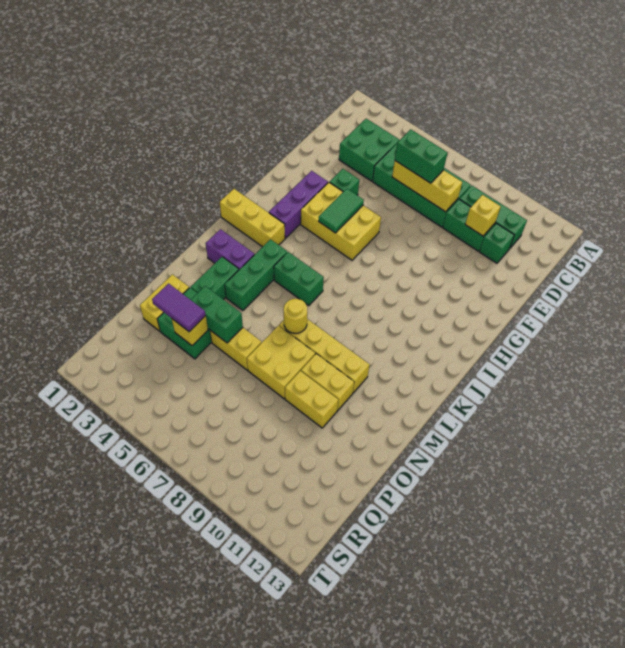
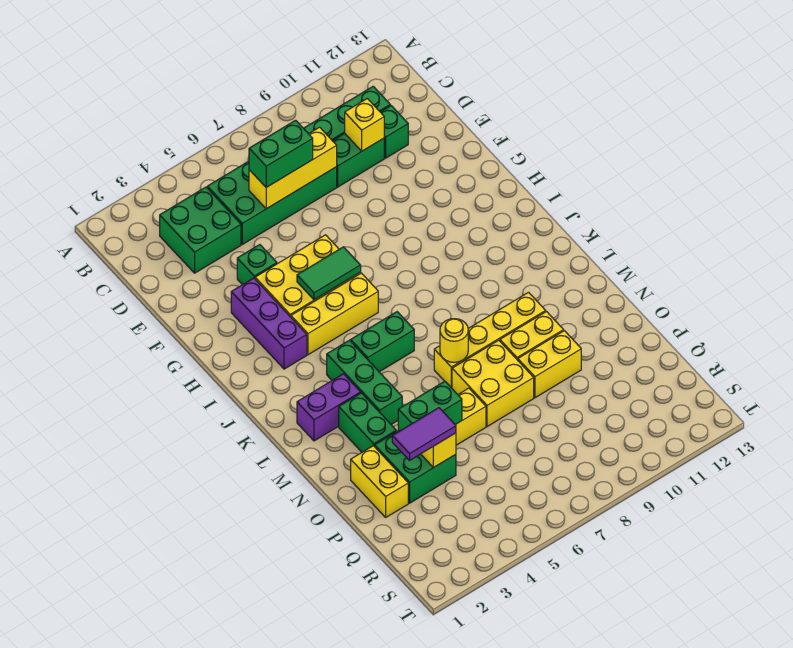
green 1x2 tile [319,189,364,233] -> green 1x2 tile turned to [297,247,361,300]
yellow 1x3 brick [220,189,285,247] -> yellow 1x3 brick moved to [291,273,378,355]

